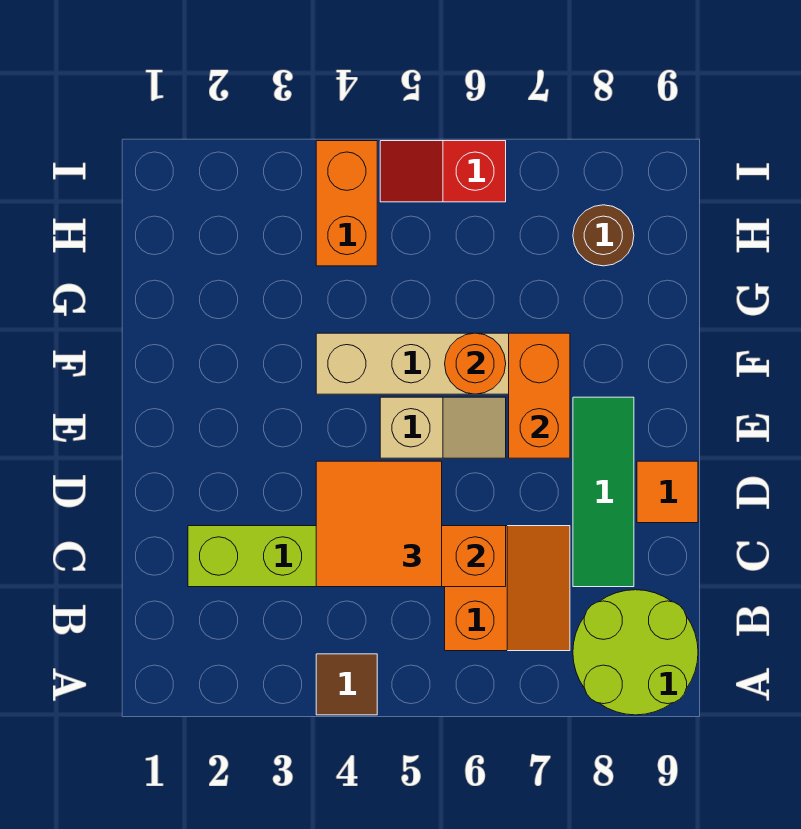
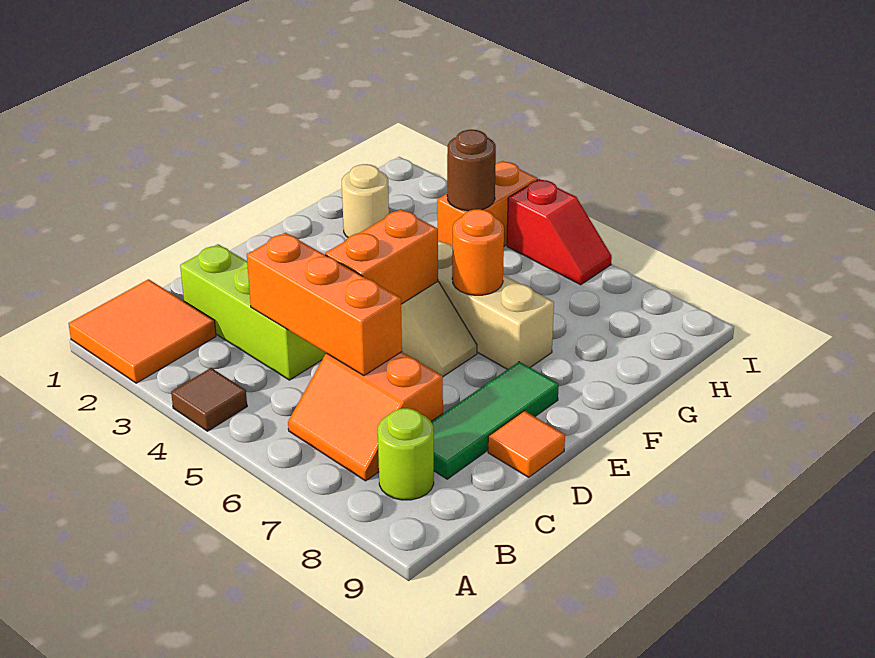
lime 2x2 round brick [573,590,698,715] -> lime 1x1 round brick [378,408,434,500]
orange 2x2 slope [445,526,570,651] -> orange 2x2 slope turned to [288,352,443,481]
orange 2x2 tile [316,461,442,587] -> orange 2x2 tile moved to [68,279,216,383]
orange 1x2 brick [509,333,570,458] -> orange 1x2 brick moved to [325,209,438,304]
none -> tan 1x1 round brick [342,164,389,237]
brown 1x1 round brick [573,205,634,266] -> brown 1x1 round brick moved to [447,130,496,211]
red 1x2 slope [380,141,506,202] -> red 1x2 slope turned to [507,179,612,285]

